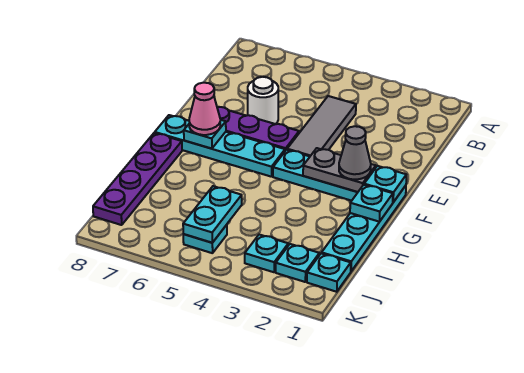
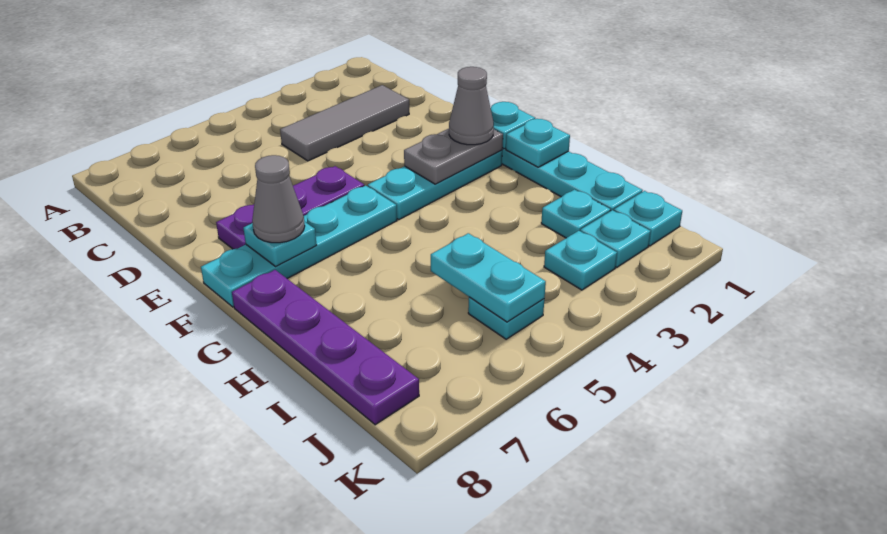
grey 1x3 tile [287,96,356,156] -> grey 1x3 tile turned to [280,85,409,161]
white 1x1 round brick [248,77,278,124] -> none
pink 1x1 cone [189,83,220,135] -> grey 1x1 cone [252,155,305,243]
none -> cyan 1x1 plate [541,190,611,238]

